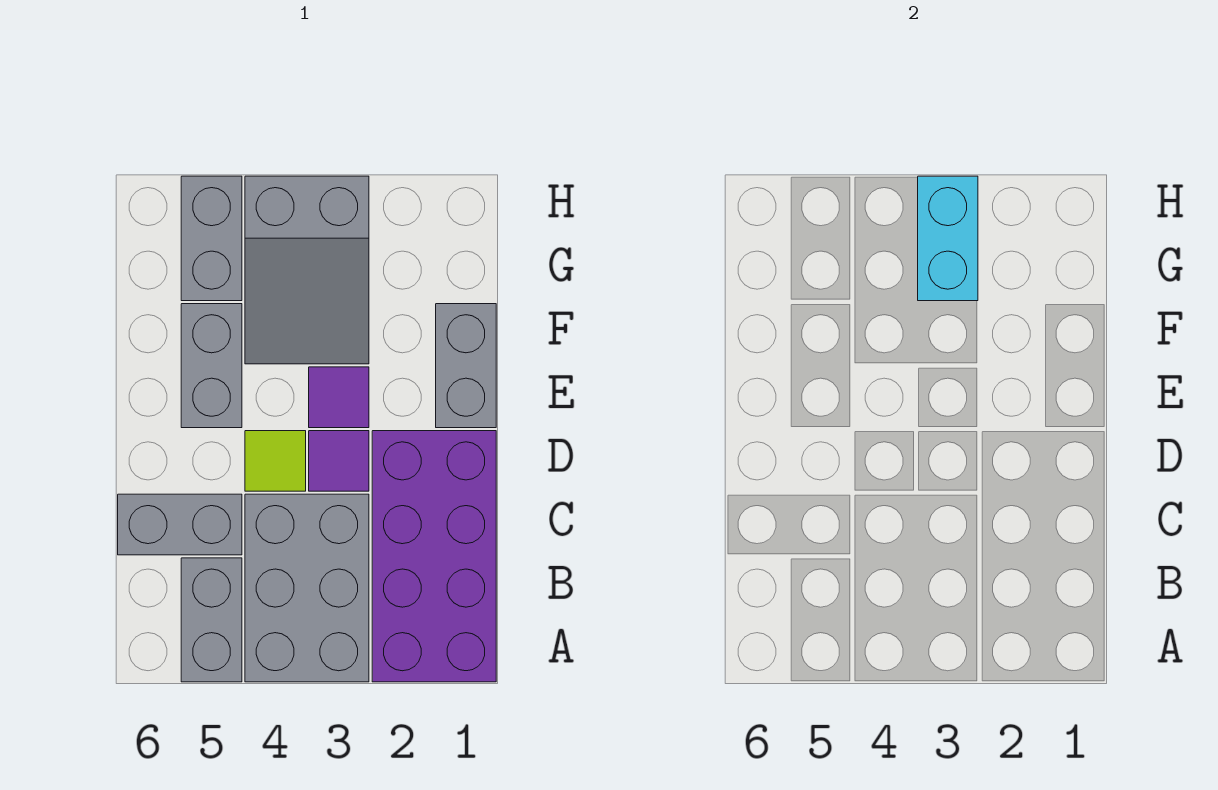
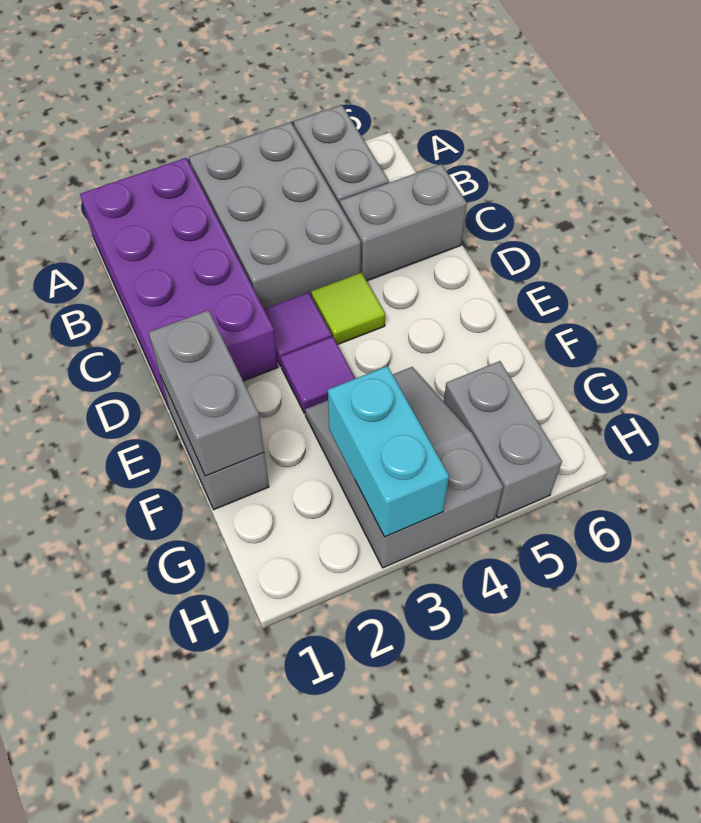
grey 1x2 brick [181,304,242,428] -> grey 1x2 brick moved to [149,310,264,476]

